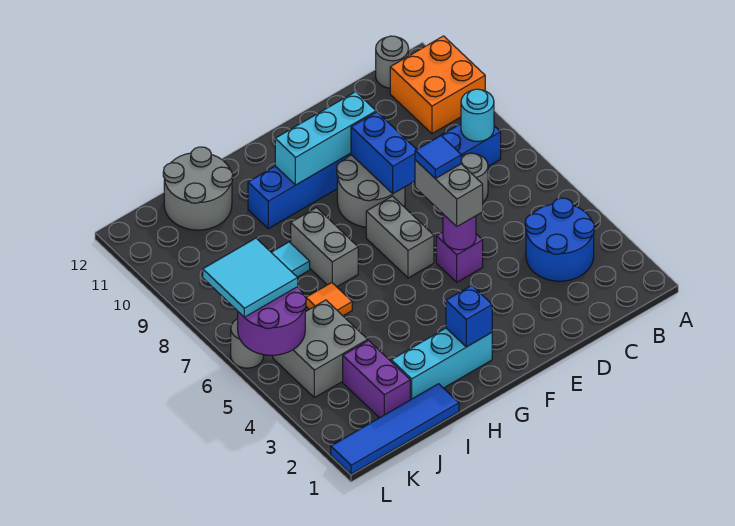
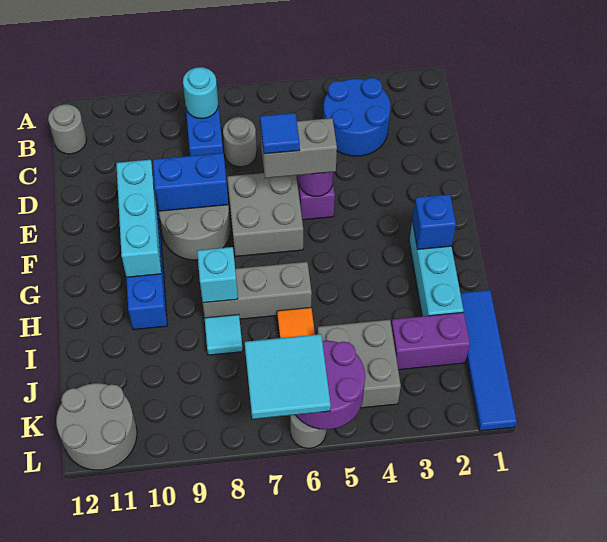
orange 2x2 brick [390,36,485,134] -> none
grey 1x2 brick [366,196,434,278] -> grey 2x2 brick [227,173,303,256]
grey 1x2 brick [291,208,358,287] -> grey 1x3 brick [203,262,312,319]
none -> cyan 1x1 brick [197,247,238,303]
grey 2x2 round brick [163,147,233,230] -> grey 2x2 round brick moved to [56,383,137,470]

